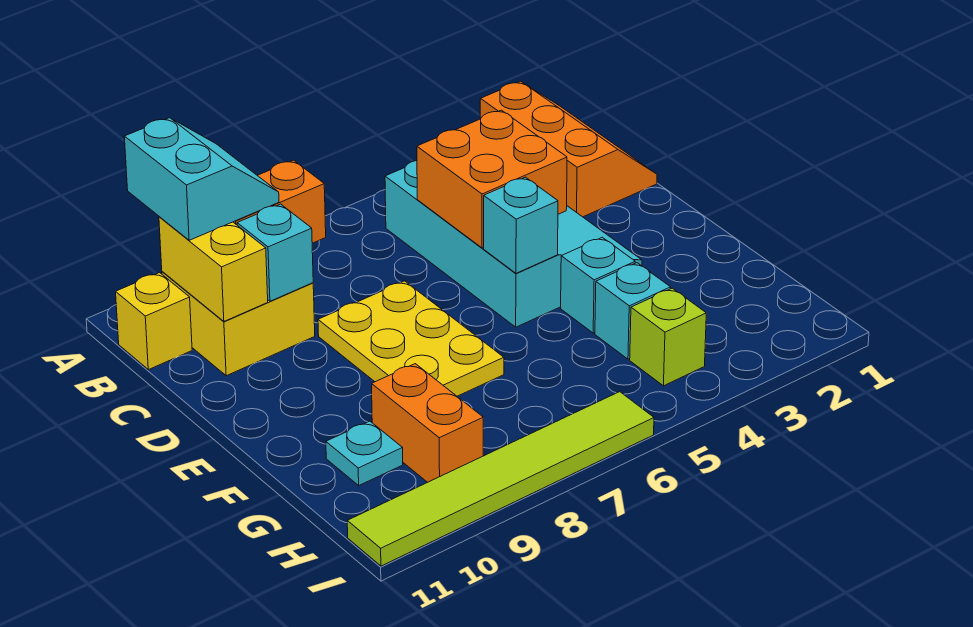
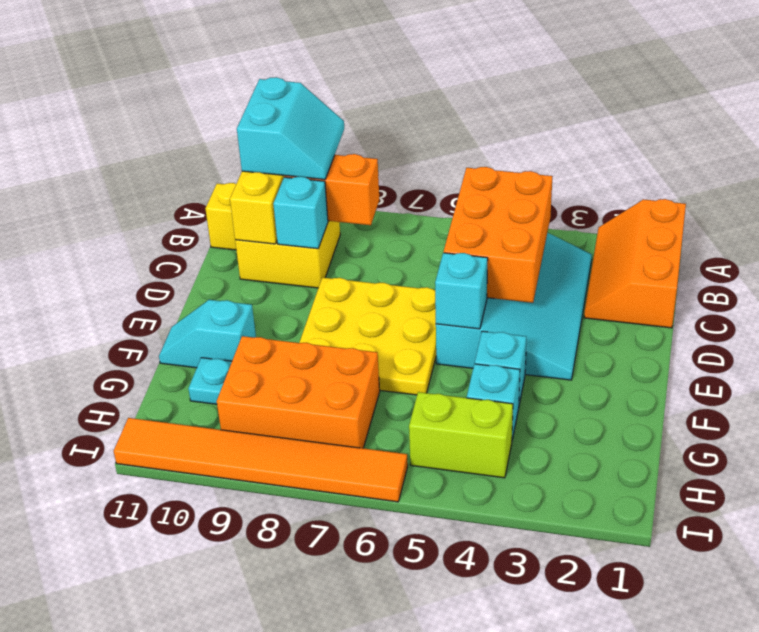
orange 2x3 slope [480,81,657,217] -> orange 2x3 slope turned to [584,199,686,328]
orange 2x2 brick [417,110,567,248] -> orange 2x3 brick [444,167,552,303]
yellow 2x3 plate [318,281,504,396] -> yellow 3x3 plate [299,277,436,395]
none -> cyan 1x2 slope [159,300,256,368]
orange 1x2 brick [372,364,483,482] -> orange 2x3 brick [217,336,380,448]
lime 1x1 brick [630,288,706,386] -> lime 1x2 brick [409,392,513,478]
lime 1x6 tile [347,392,654,566] -> orange 1x6 tile [114,418,408,502]

